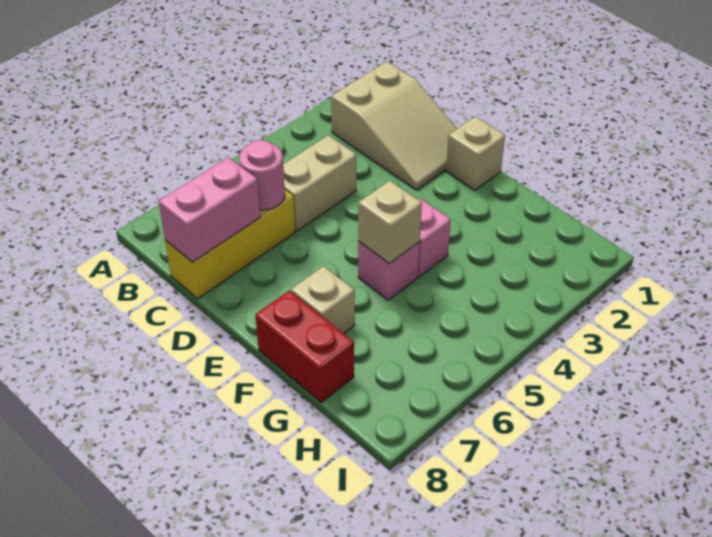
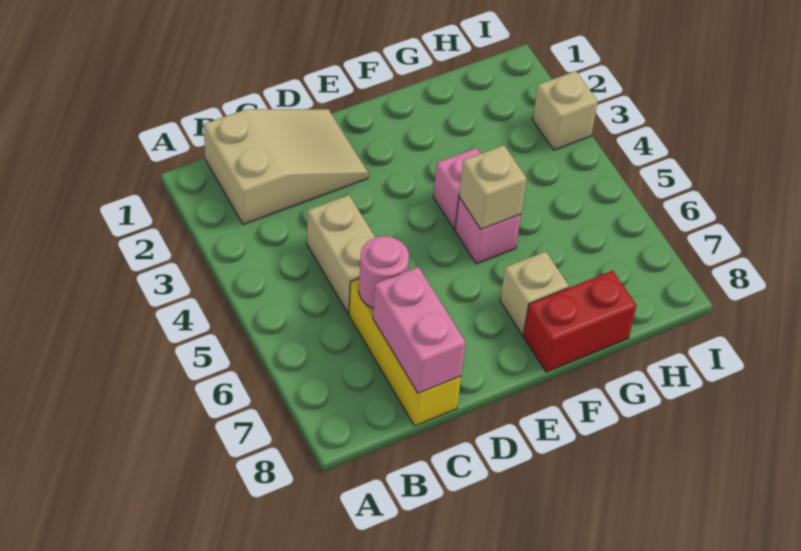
tan 1x1 brick [446,117,505,190] -> tan 1x1 brick moved to [533,71,598,150]

